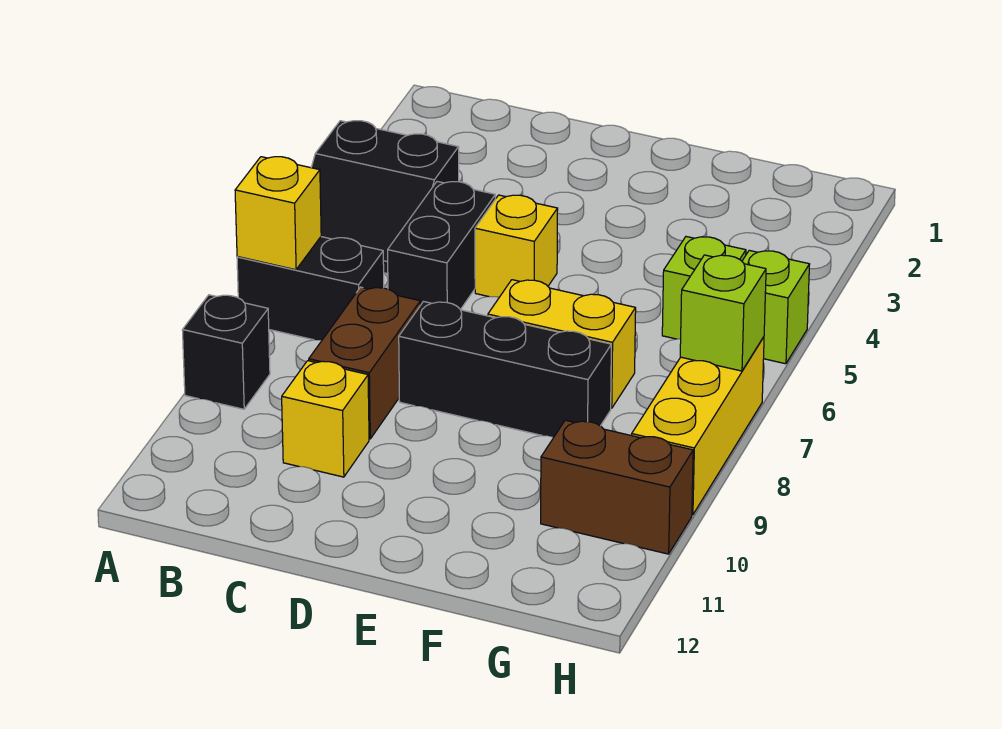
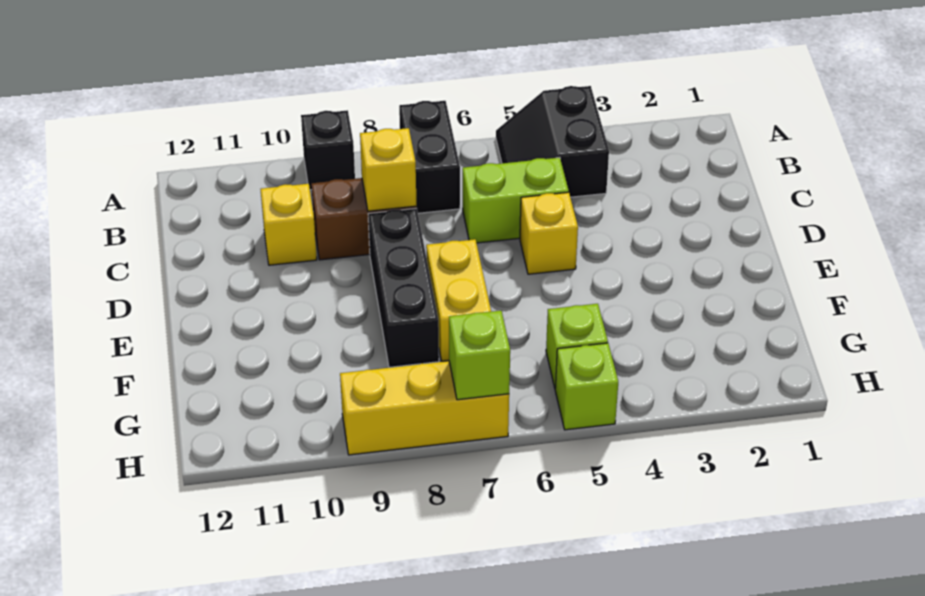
yellow 1x1 brick [235,157,321,270] -> yellow 1x1 brick moved to [360,128,417,211]
black 1x2 brick [388,182,496,310] -> lime 1x2 brick [463,158,569,243]
brown 1x2 brick [541,420,693,554] -> none

